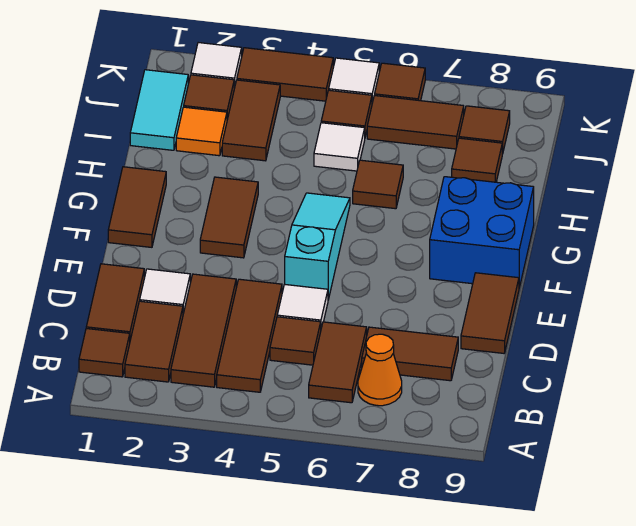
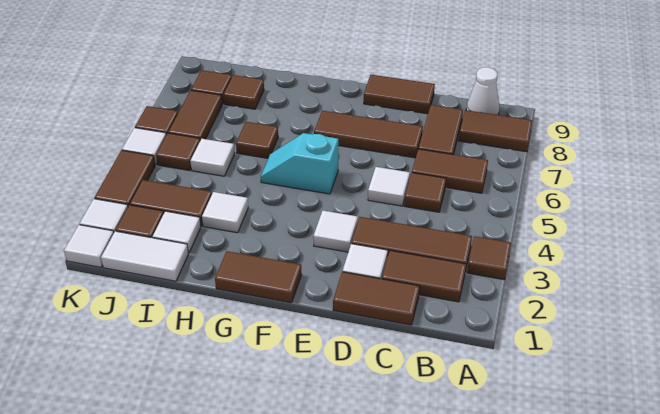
brown 1x1 tile [79,329,130,377] -> brown 1x1 tile moved to [467,236,511,280]
brown 1x3 tile [217,279,282,392] -> brown 1x3 tile moved to [314,111,423,158]
orange 1x1 cone [358,334,402,406] -> none
none -> white 1x1 cone [466,67,499,115]
none -> white 1x1 tile [313,211,358,252]
cyan 1x3 slope [285,193,350,300] -> cyan 1x2 slope [261,133,338,194]
brown 1x2 tile [200,177,258,258] -> brown 1x2 tile moved to [459,110,532,152]
blue 2x2 brick [430,177,534,288] -> none
none -> white 1x1 tile [202,192,248,233]
cyan 1x2 tile [130,70,188,150] -> white 1x2 tile [101,231,188,281]
orange 1x1 tile [176,107,227,156] -> white 1x1 tile [152,211,201,253]
none -> white 1x1 tile [64,225,114,267]

